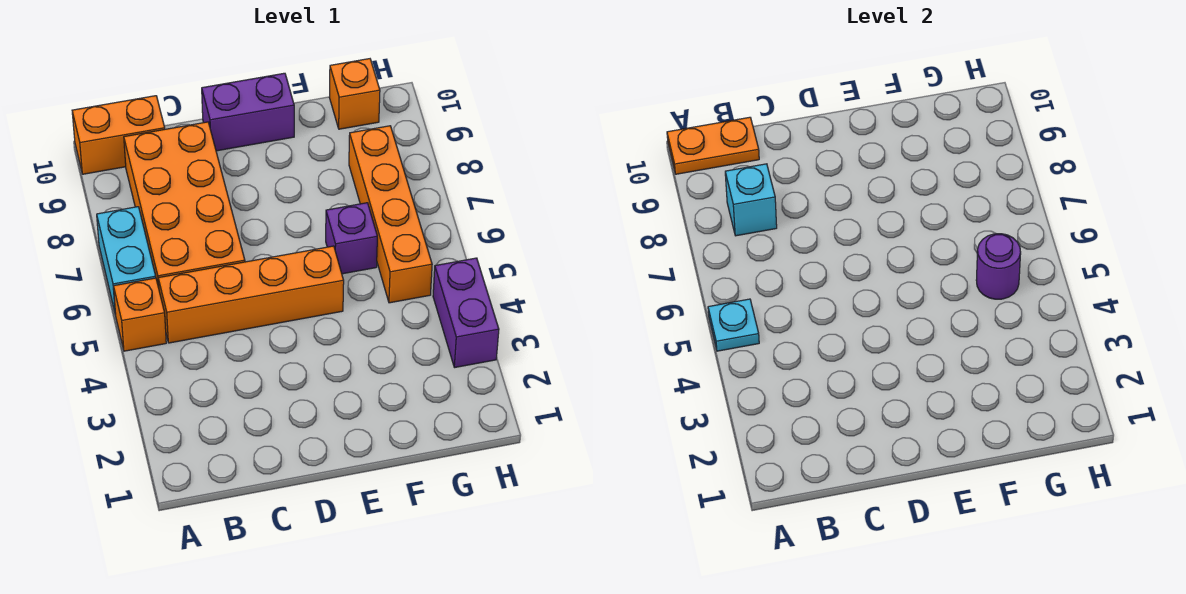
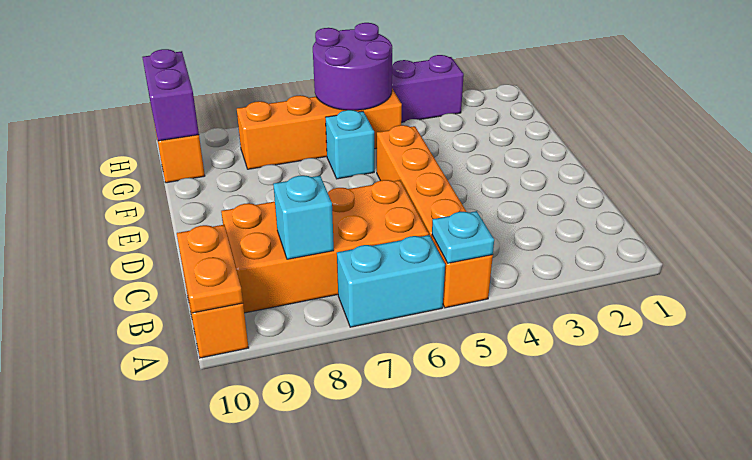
purple 1x2 brick [202,73,294,151] -> purple 1x2 brick moved to [142,49,199,141]
purple 1x1 brick [326,203,377,274] -> cyan 1x1 brick [326,110,374,179]
purple 1x1 round brick [976,234,1021,299] -> purple 2x2 round brick [313,23,392,110]

